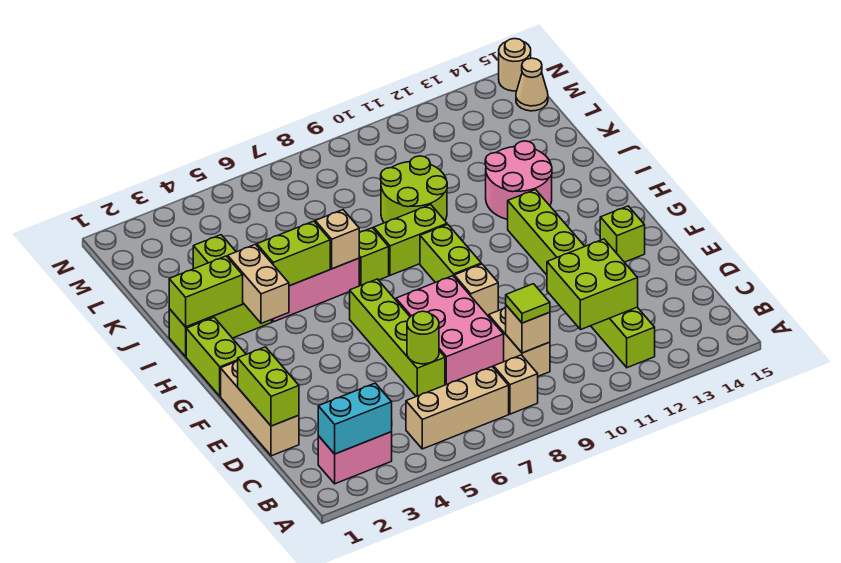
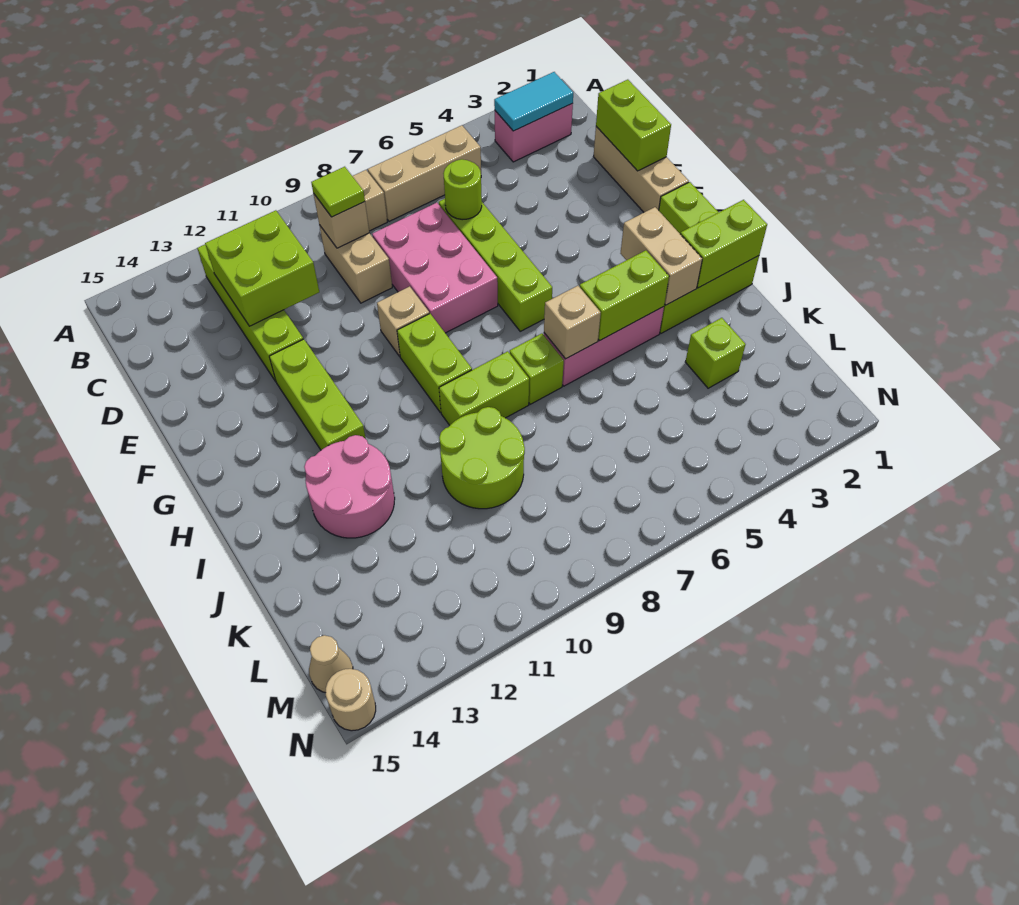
cyan 1x2 brick [318,383,392,454] -> cyan 1x2 tile [494,72,573,131]
lime 1x1 brick [600,206,645,262] -> none

